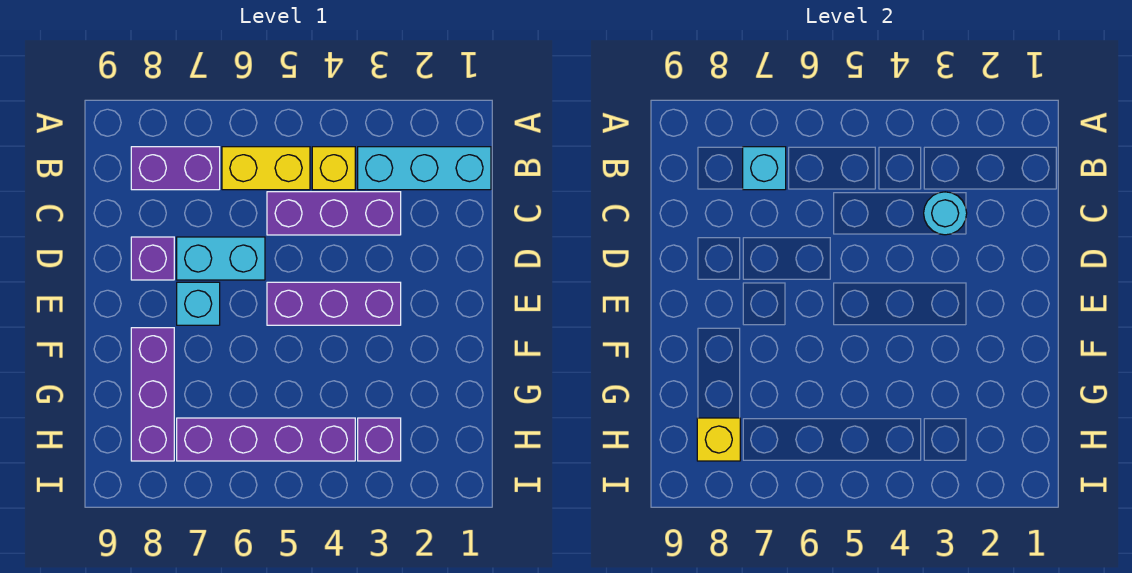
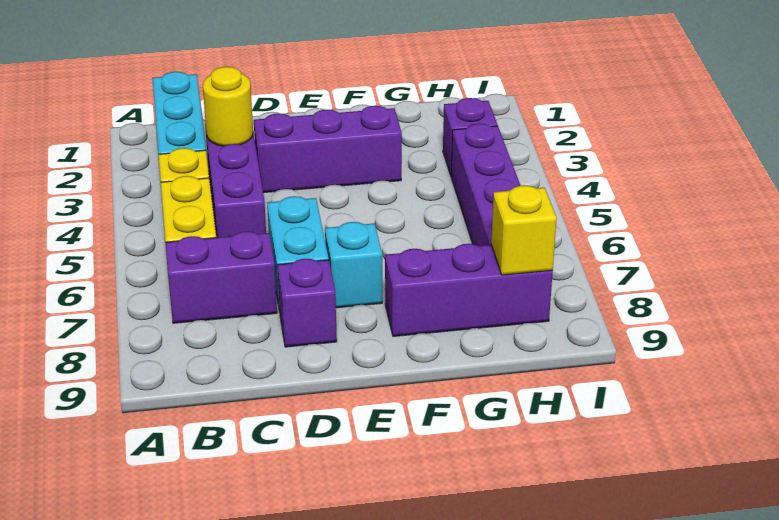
purple 1x2 brick [131,147,220,190] -> purple 1x2 brick turned to [165,231,277,323]
cyan 1x1 brick [743,147,786,190] -> none
cyan 1x1 round brick [924,192,967,235] -> yellow 1x1 round brick [203,67,253,146]
purple 1x3 brick [267,282,401,325] -> purple 1x3 brick turned to [254,106,402,193]

